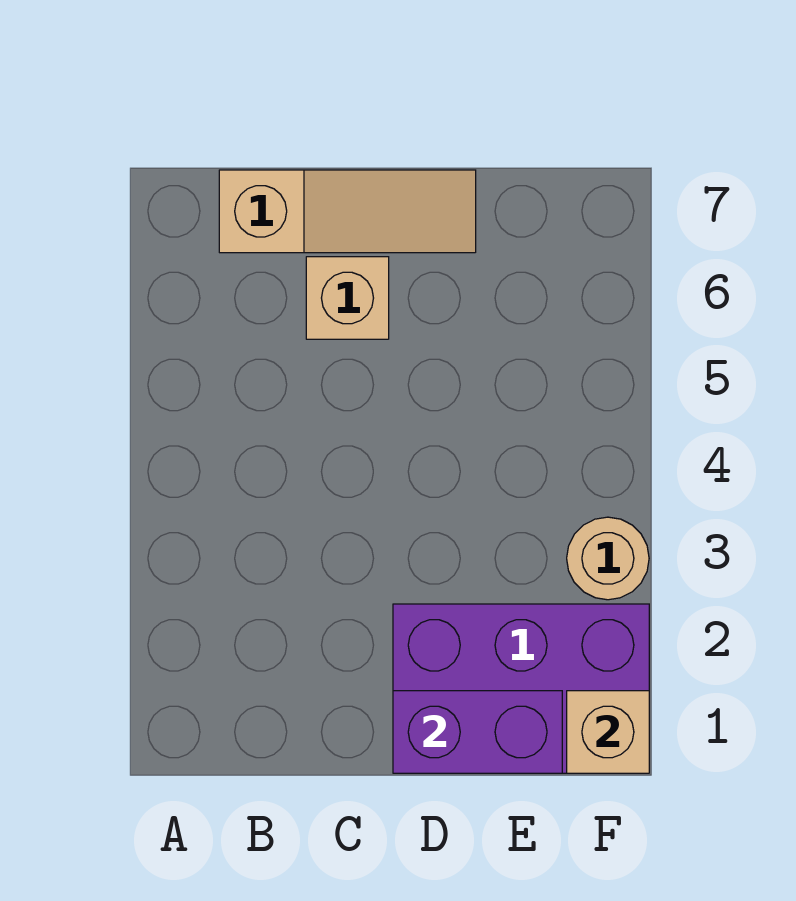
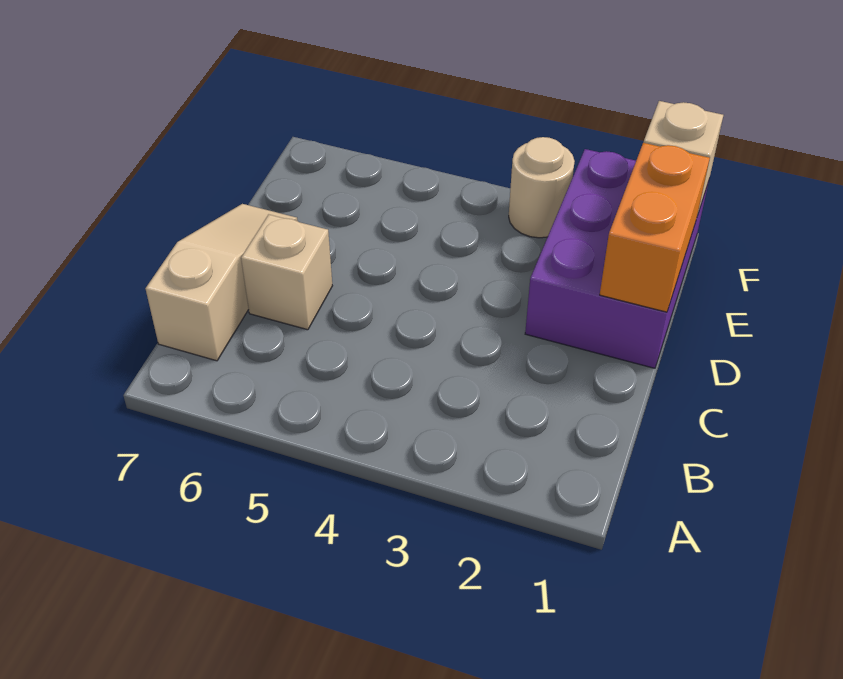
purple 1x2 brick [393,691,562,773] -> orange 1x2 brick [600,143,710,312]

